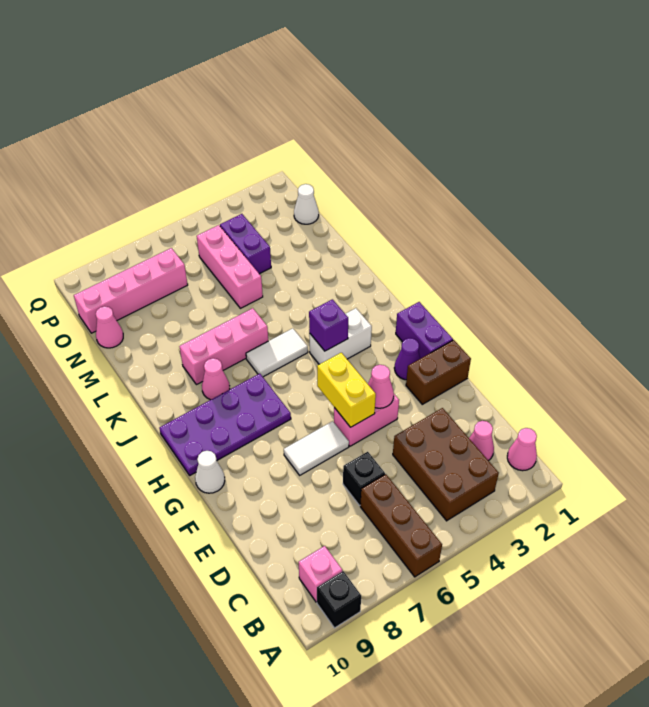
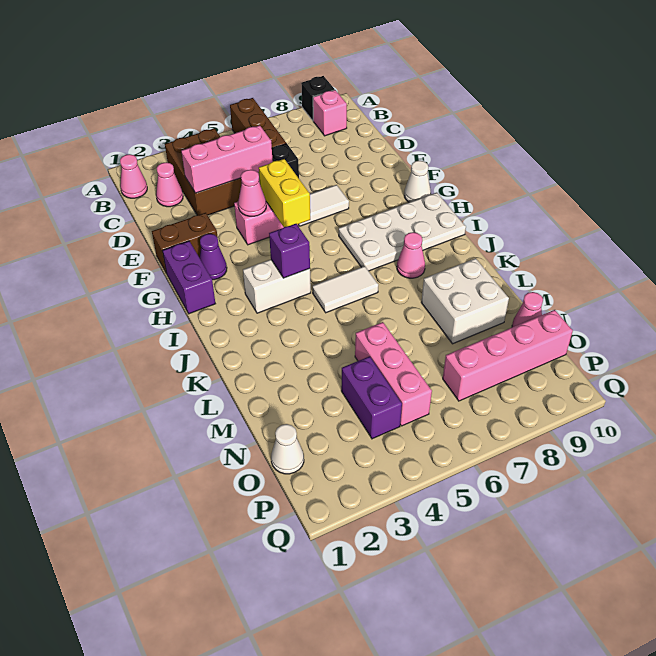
purple 2x4 plate [159,374,291,475] -> white 2x4 plate [339,193,466,271]
pink 1x3 brick [179,308,268,385] -> pink 1x3 brick moved to [181,125,273,193]
none -> white 2x2 brick [421,258,509,344]

